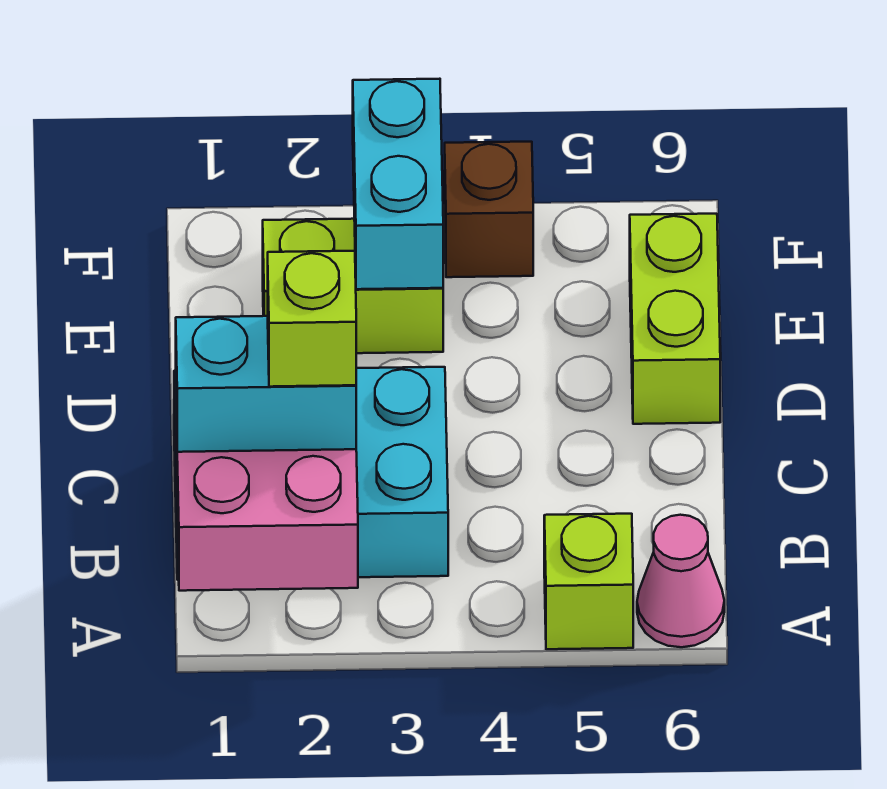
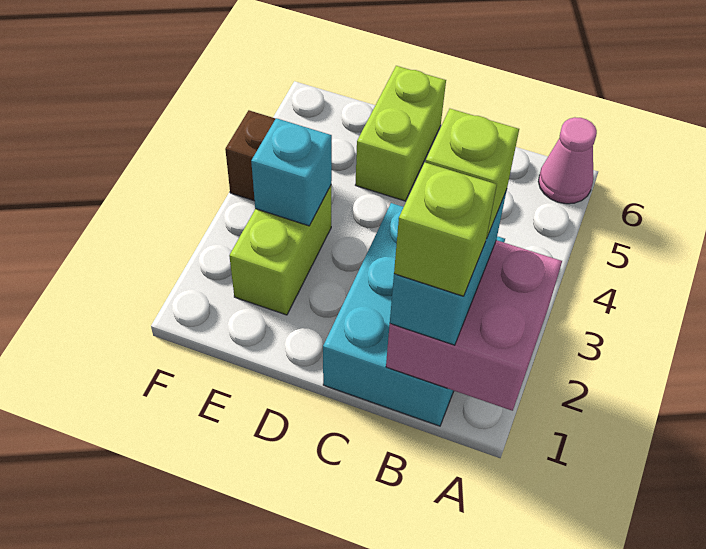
lime 1x1 brick [544,514,633,649] -> lime 1x1 brick moved to [394,163,497,296]
lime 1x2 brick [630,214,720,424] -> lime 1x2 brick turned to [356,66,446,201]
cyan 1x2 brick [353,79,443,289] -> cyan 1x1 brick [251,118,332,226]

